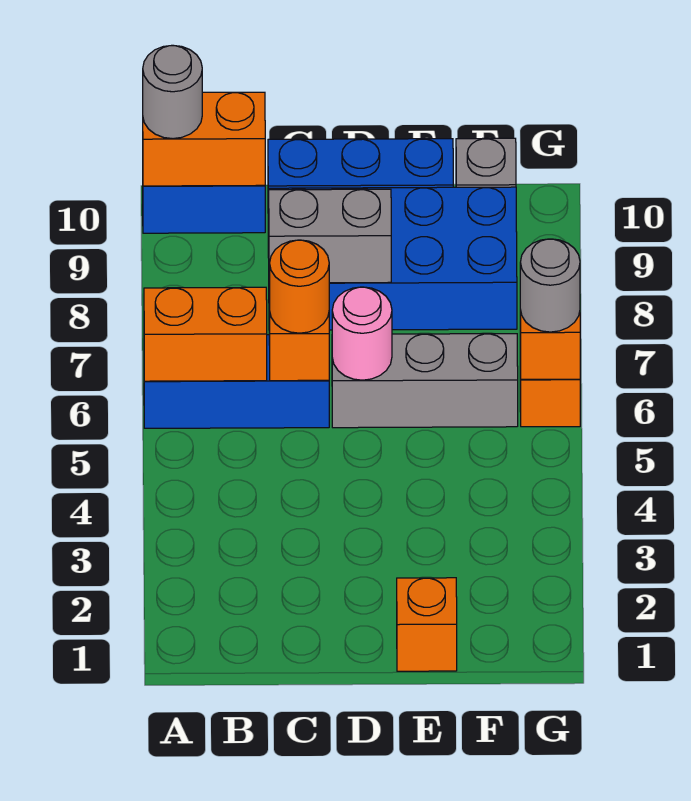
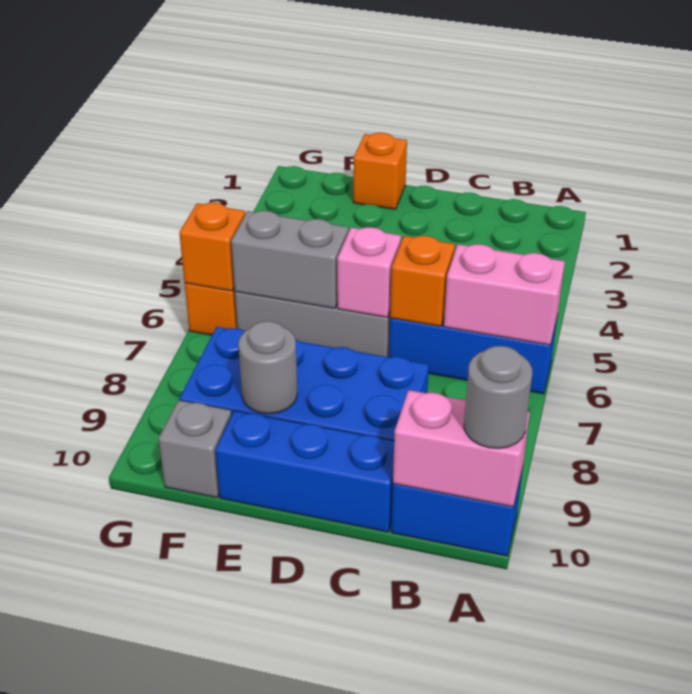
orange 1x2 brick [144,287,267,381] -> pink 1x2 brick [444,244,565,345]
orange 1x2 brick [143,92,265,186] -> pink 1x2 brick [393,390,530,507]
orange 1x1 round brick [269,240,329,333] -> none
grey 1x2 brick [268,189,391,283] -> grey 1x2 brick moved to [231,211,348,308]
pink 1x1 round brick [332,287,392,380] -> pink 1x1 brick [337,227,401,317]
grey 1x1 round brick [520,239,580,332] -> grey 1x1 round brick moved to [238,321,297,414]

